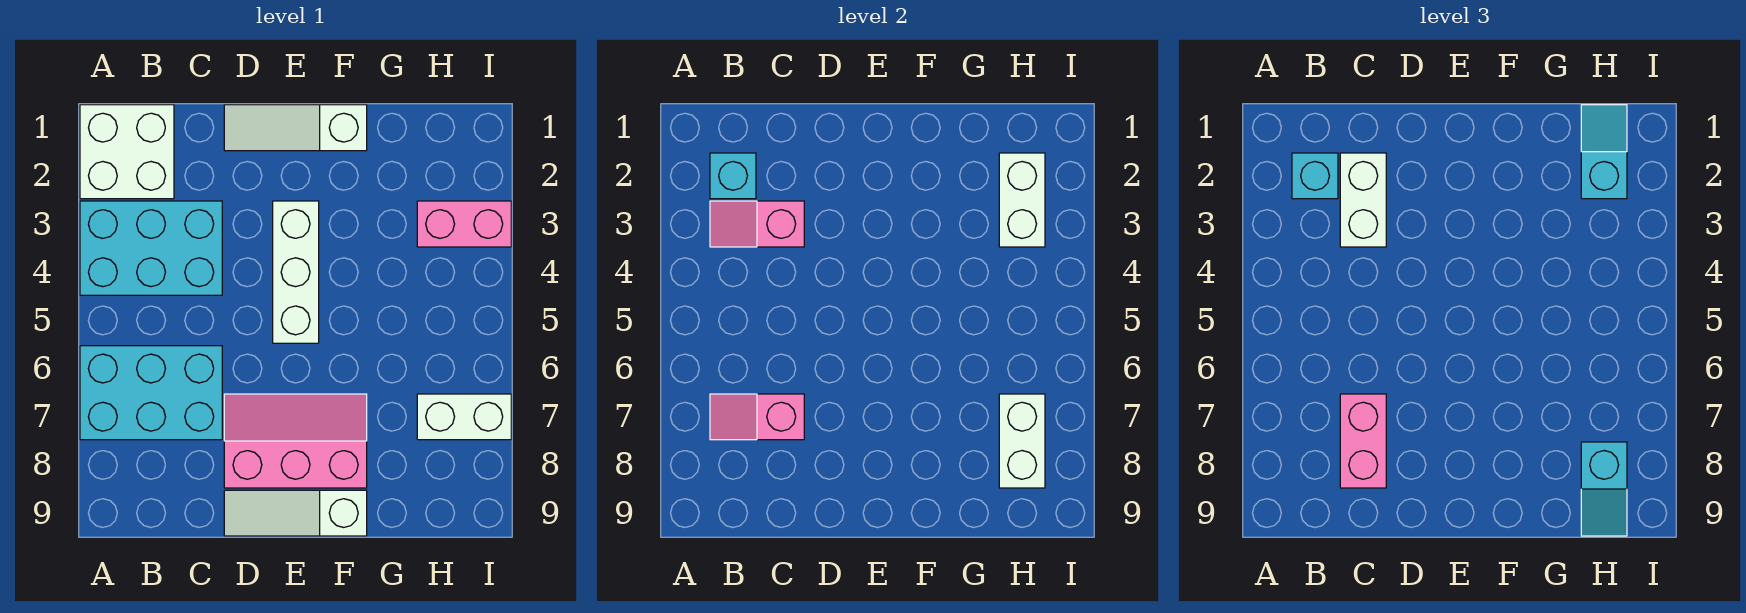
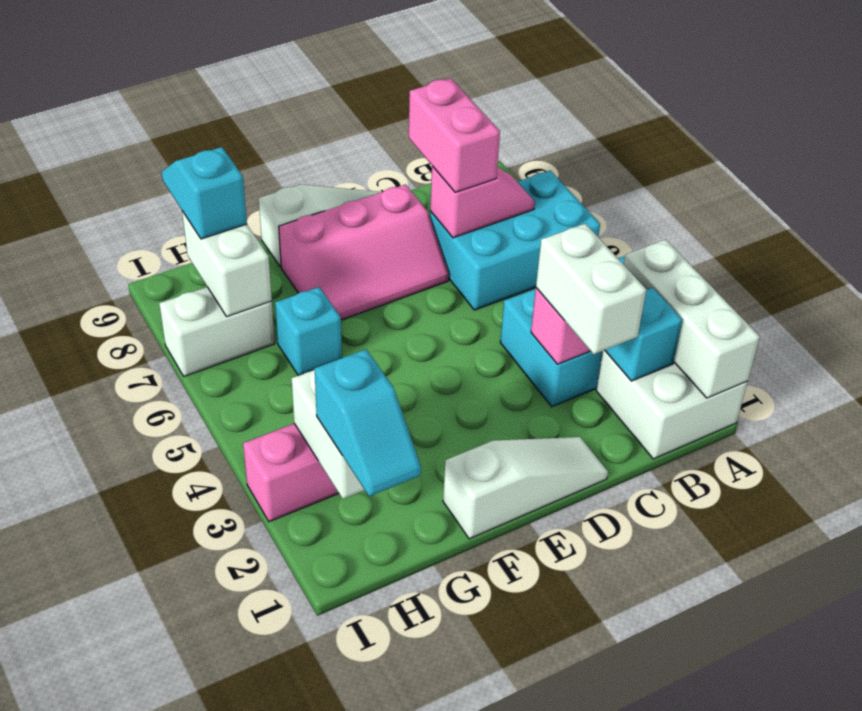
cyan 1x1 brick [1292,153,1338,199] -> cyan 1x1 brick moved to [275,287,342,375]
white 1x3 brick [273,201,319,343] -> white 1x3 brick moved to [623,239,760,398]

